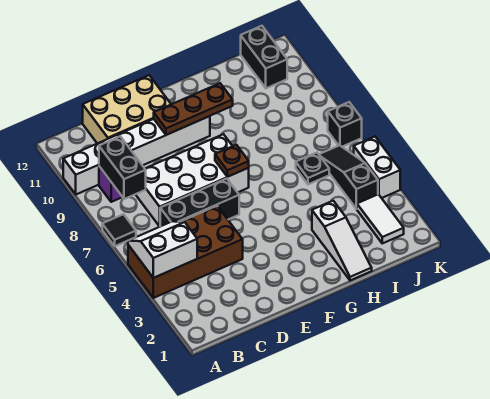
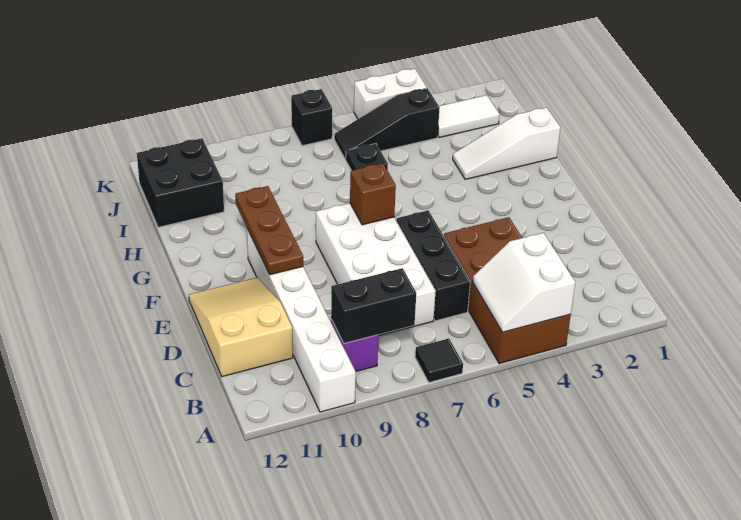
tan 2x3 brick [83,75,171,144] -> tan 2x3 slope [189,278,293,377]
brown 1x1 plate [215,145,249,177] -> brown 1x1 brick [350,163,396,225]
white 1x3 slope [312,201,372,281] -> white 1x3 slope turned to [453,107,560,179]
black 1x2 brick [241,26,287,88] -> black 2x2 brick [137,138,224,227]

